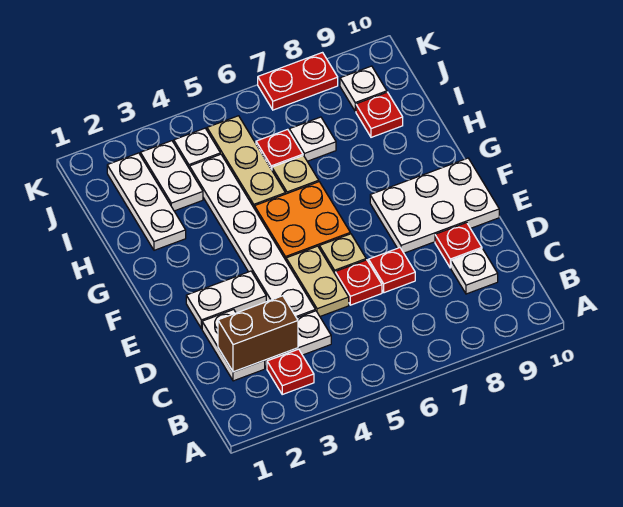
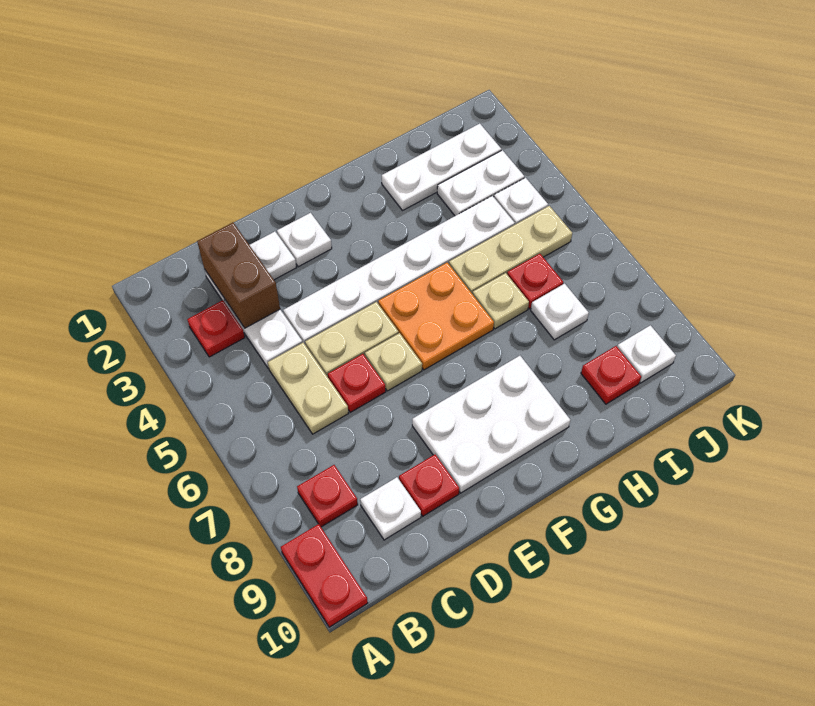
none -> tan 1x2 plate [268,343,348,434]
red 1x1 plate [369,248,415,293] -> red 1x1 plate moved to [297,465,358,527]
white 1x2 plate [186,271,266,329] -> white 1x1 plate [277,213,332,267]
white 2x3 plate [370,158,499,253] -> white 2x3 plate turned to [412,356,570,493]
red 1x2 plate [258,53,338,110] -> red 1x2 plate moved to [281,524,368,627]

